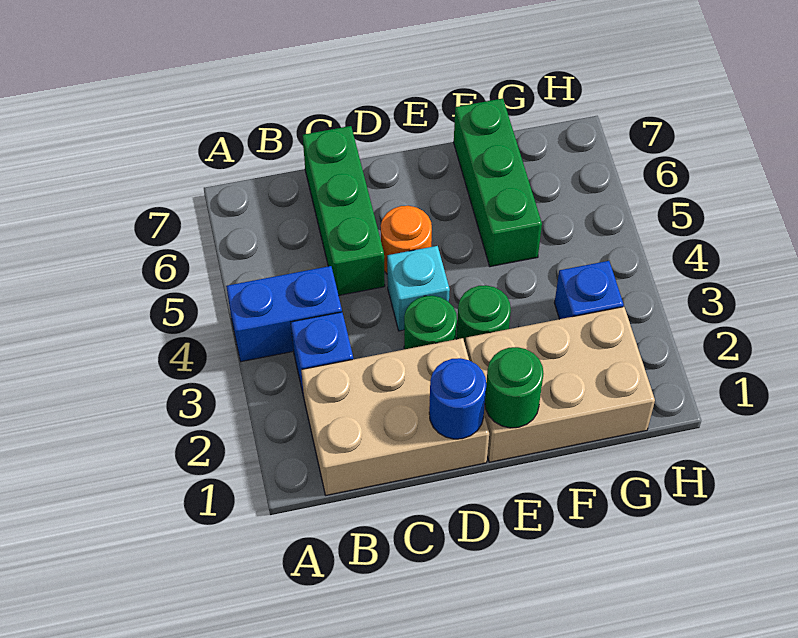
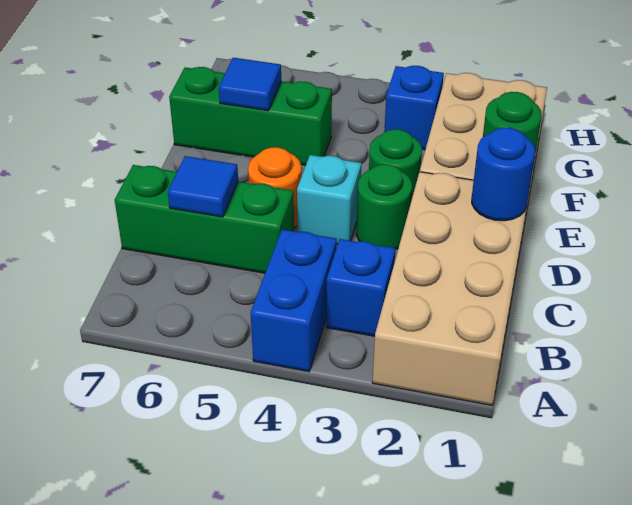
tan 2x3 brick [301,338,489,495] -> tan 2x4 brick [372,172,530,405]
none -> blue 1x1 tile [168,156,238,217]
none -> blue 1x1 tile [219,58,281,111]

